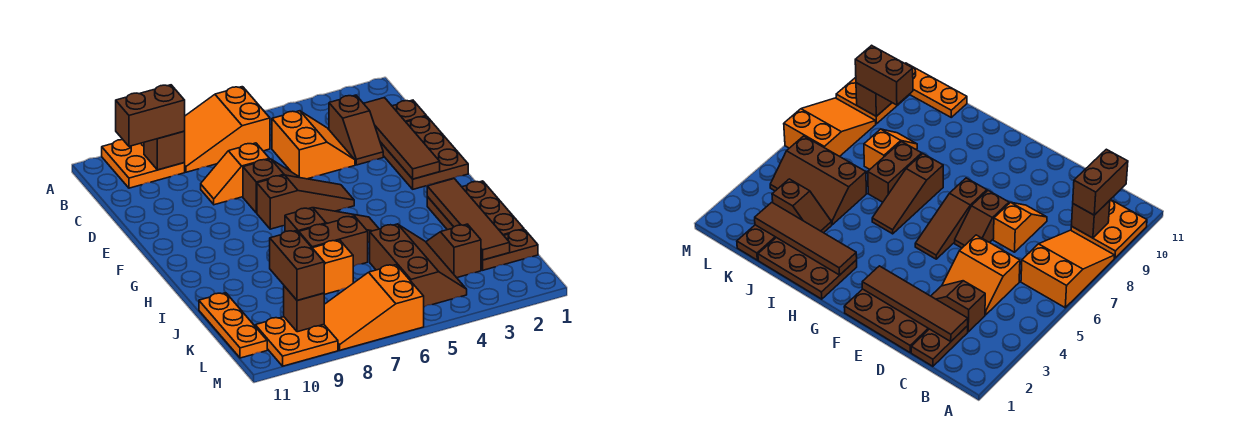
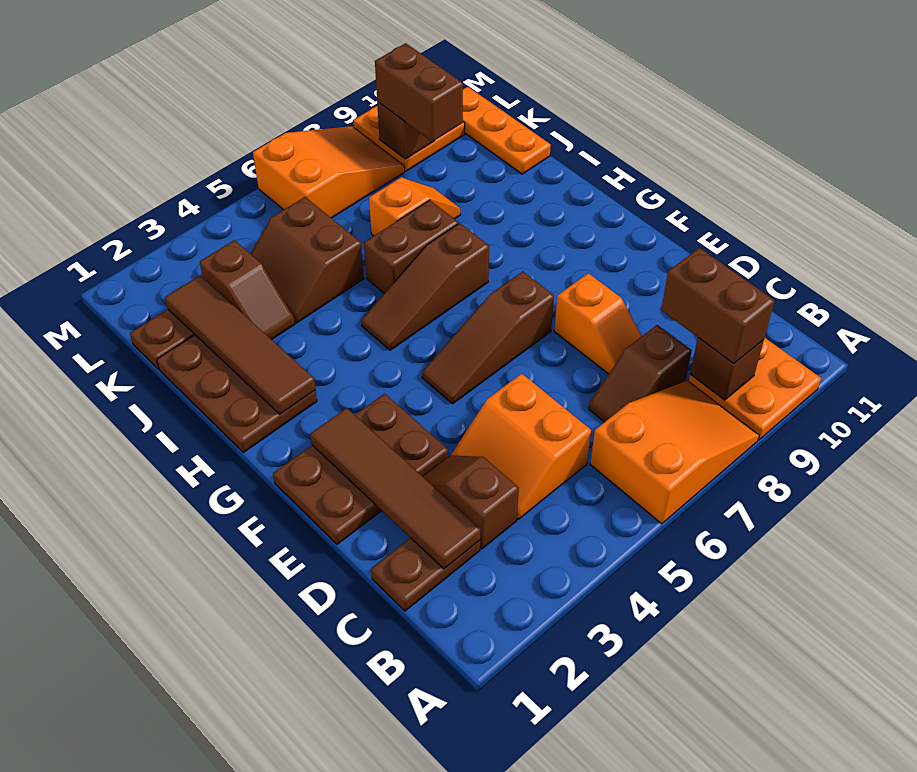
brown 1x2 brick [116,85,185,146] -> brown 1x2 brick turned to [661,248,775,364]
brown 2x3 plate [380,116,468,189] -> brown 2x3 plate turned to [273,394,448,544]
orange 1x2 slope [201,143,269,205] -> orange 1x2 slope turned to [554,273,642,374]
brown 1x2 slope [243,159,299,213] -> brown 1x2 slope moved to [589,325,692,422]
brown 2x3 slope [370,224,467,307] -> brown 2x2 slope [251,197,364,323]

